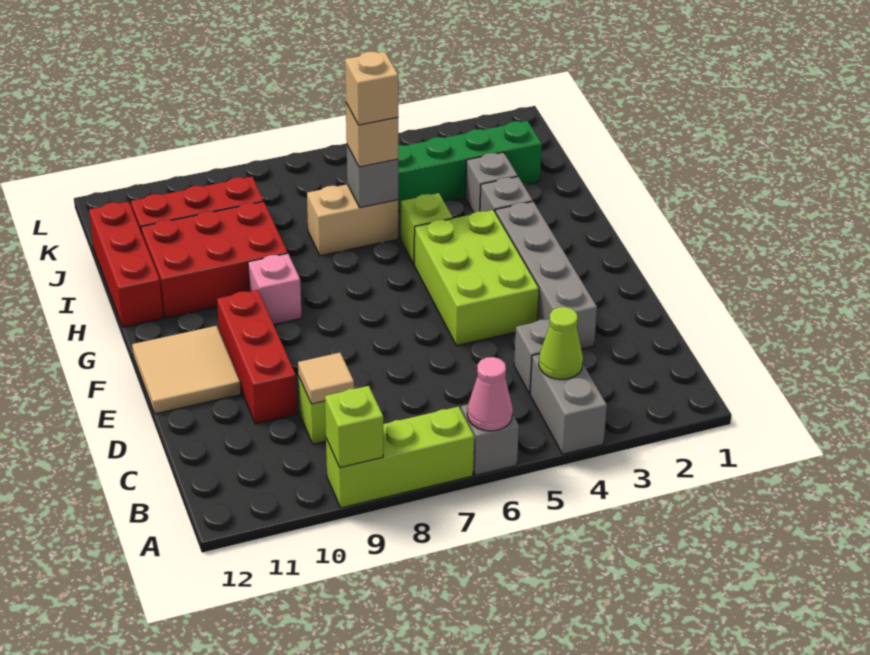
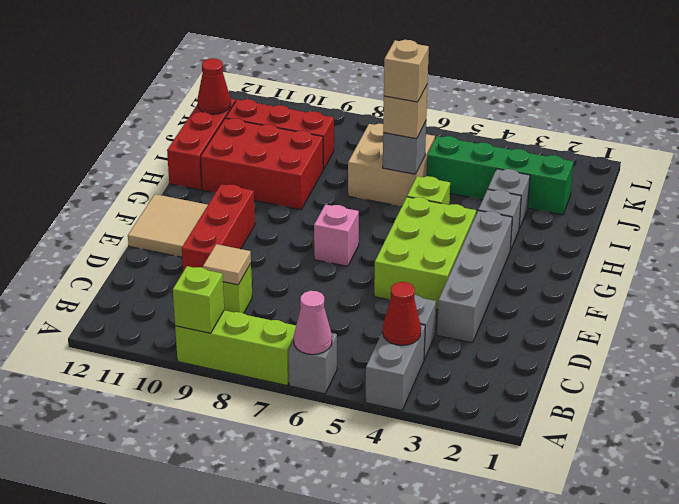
lime 1x1 cone [539,307,583,379] -> red 1x1 cone [383,282,421,345]
pink 1x1 brick [248,253,302,324] -> pink 1x1 brick moved to [314,204,359,266]
tan 1x2 brick [307,184,398,256] -> tan 2x2 brick [348,124,435,207]
none -> red 1x1 cone [197,58,231,114]

